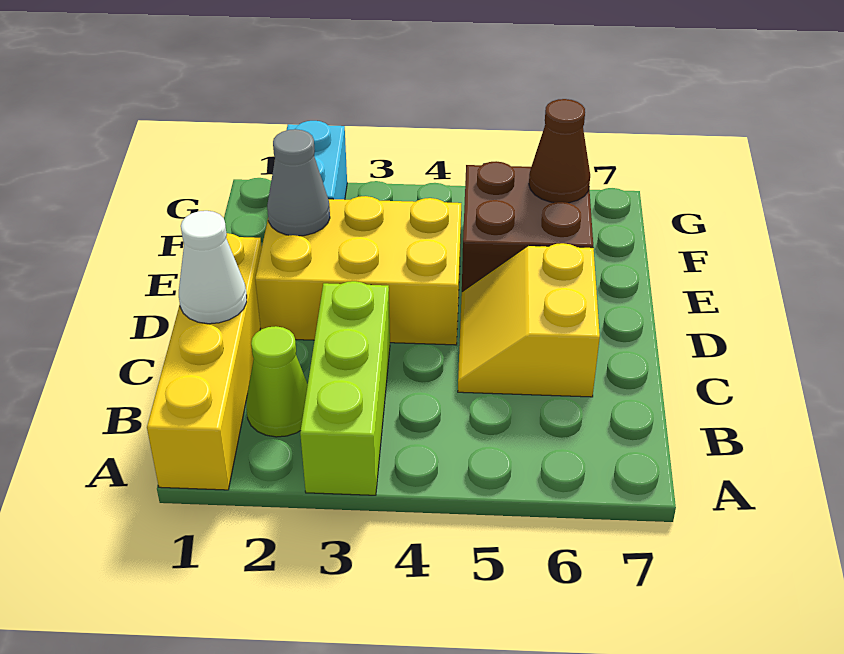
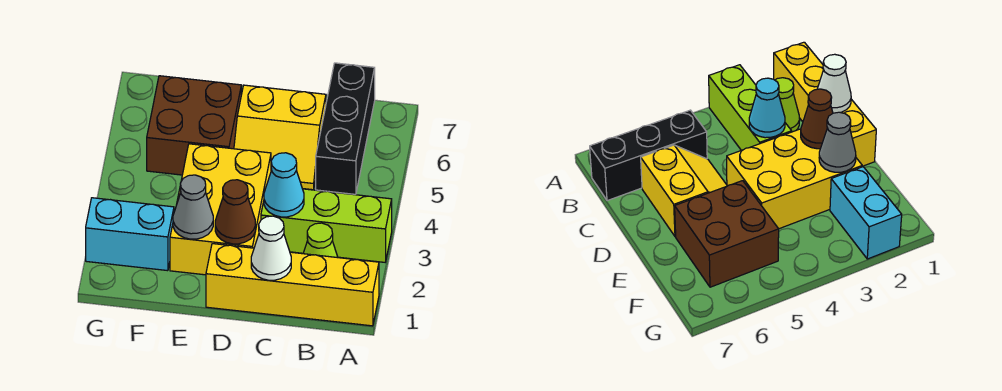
none -> black 1x3 brick [316,63,375,194]
none -> cyan 1x1 cone [264,153,304,217]
brown 1x1 cone [529,99,590,203] -> brown 1x1 cone moved to [215,180,256,244]

